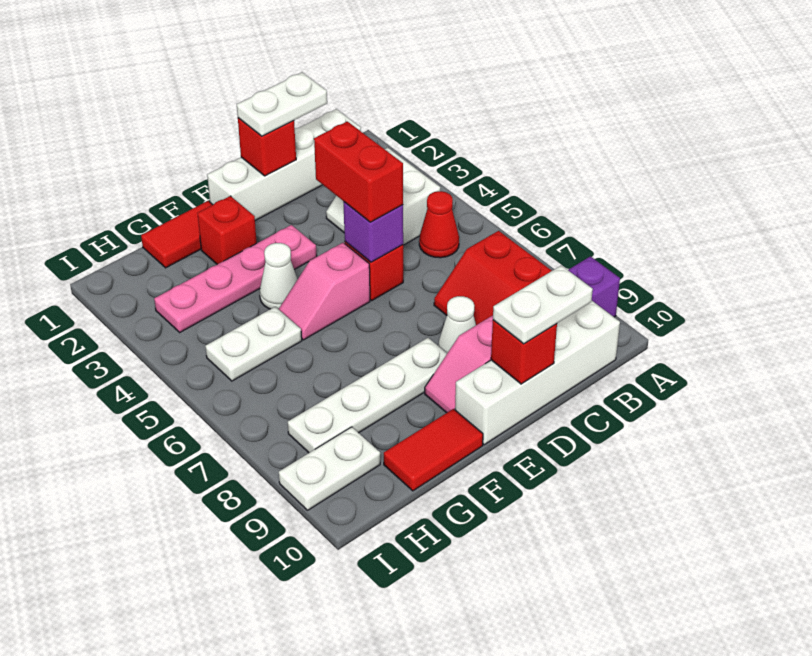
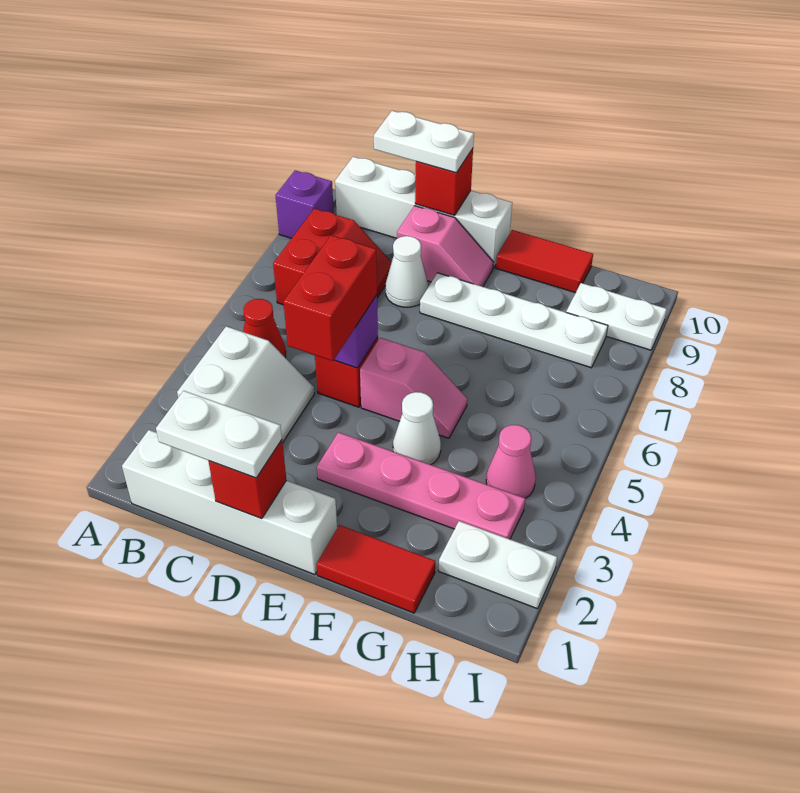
red 1x1 brick [197,196,257,264] -> none
white 1x2 plate [205,307,302,381] -> white 1x2 plate moved to [438,521,557,609]
none -> pink 1x1 cone [486,425,536,498]

